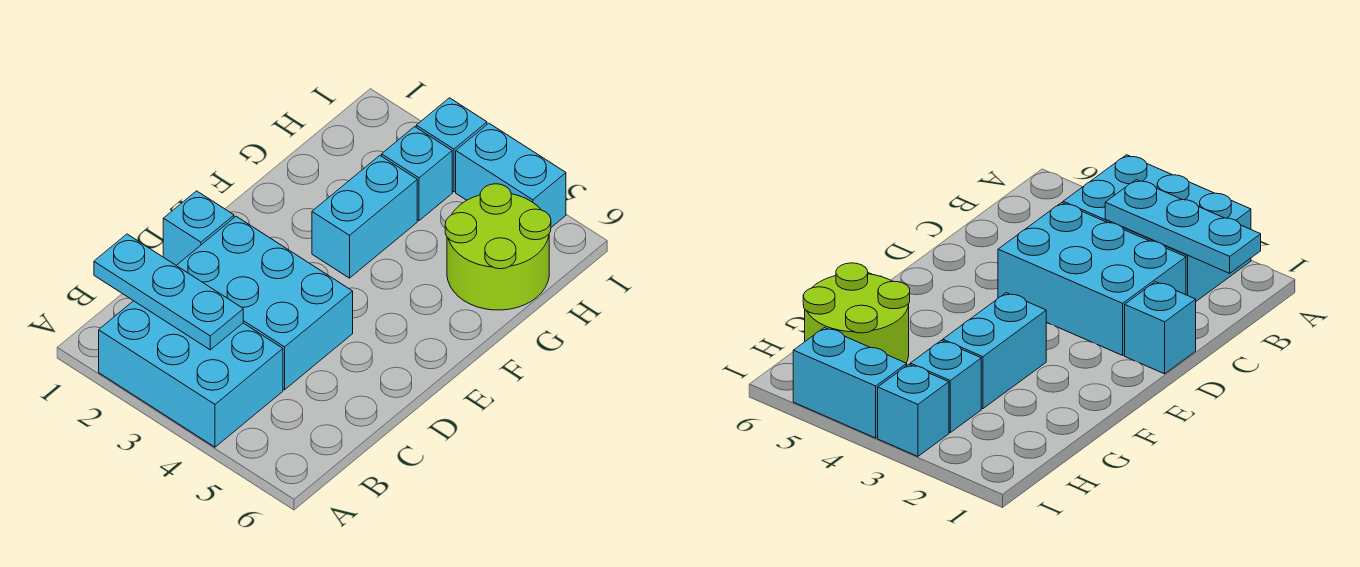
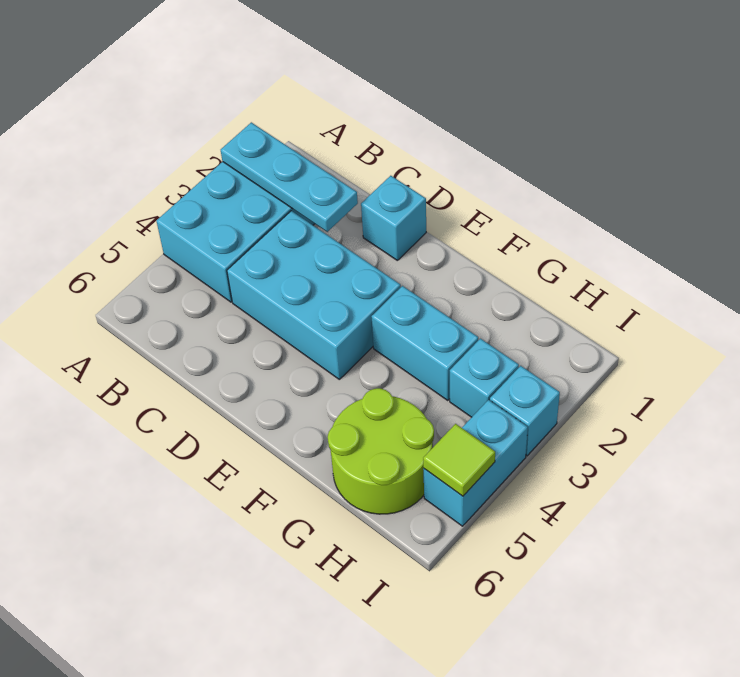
cyan 1x3 plate [94,234,243,350] -> cyan 1x3 plate turned to [221,122,358,232]
cyan 2x3 brick [176,216,353,390] -> cyan 2x3 brick turned to [227,211,401,379]
none -> lime 1x1 tile [423,424,495,496]

